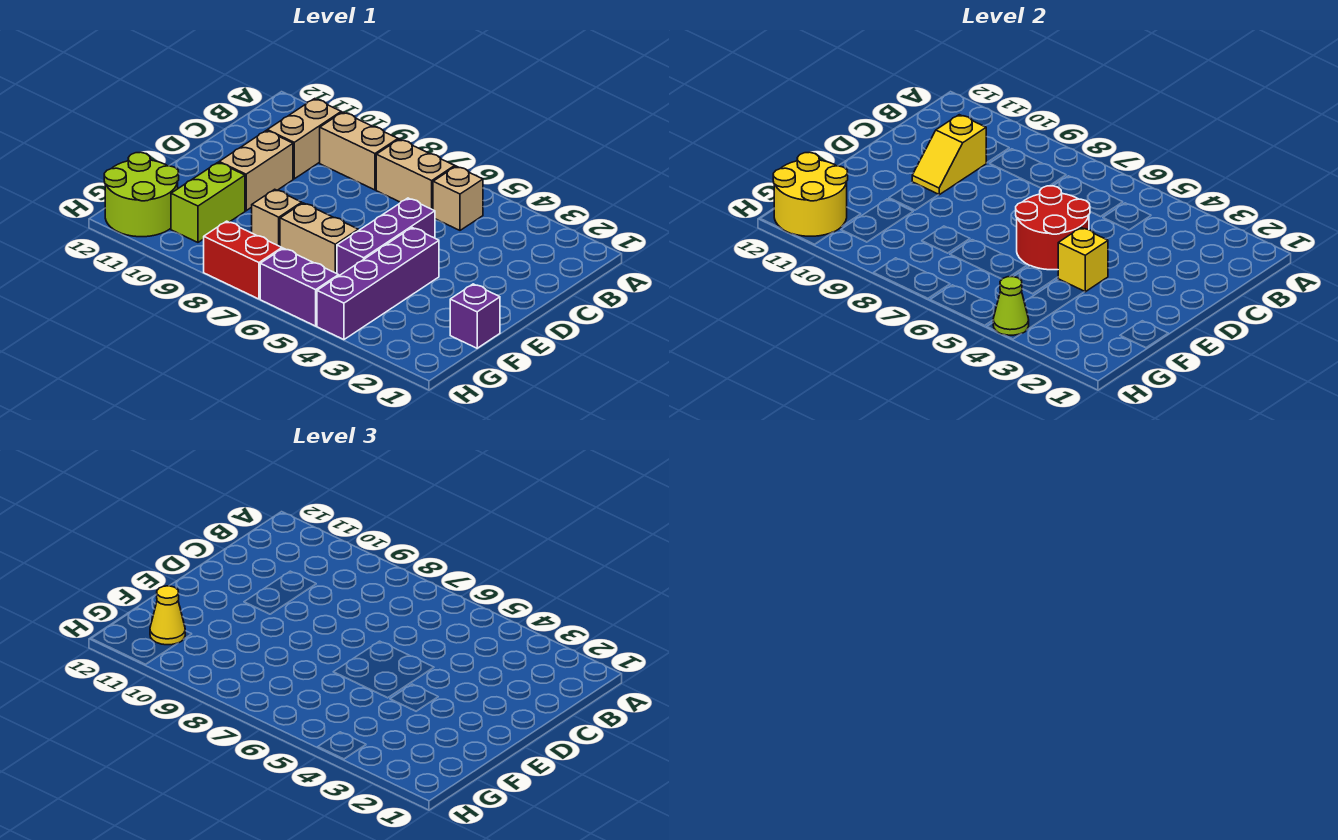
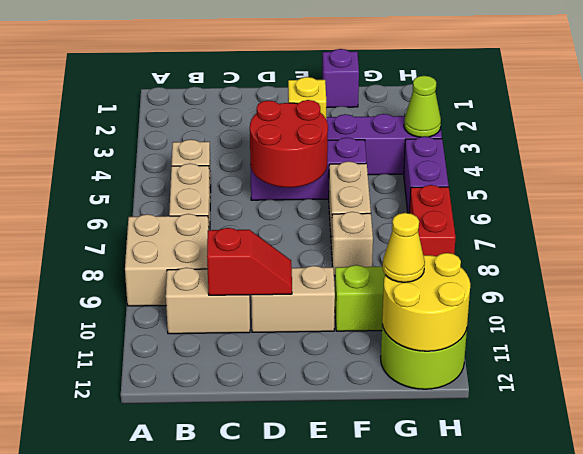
tan 1x2 brick [320,112,398,190] -> tan 2x2 brick [125,214,209,306]
yellow 1x2 slope [912,115,986,195] -> red 1x2 slope [207,228,292,295]

